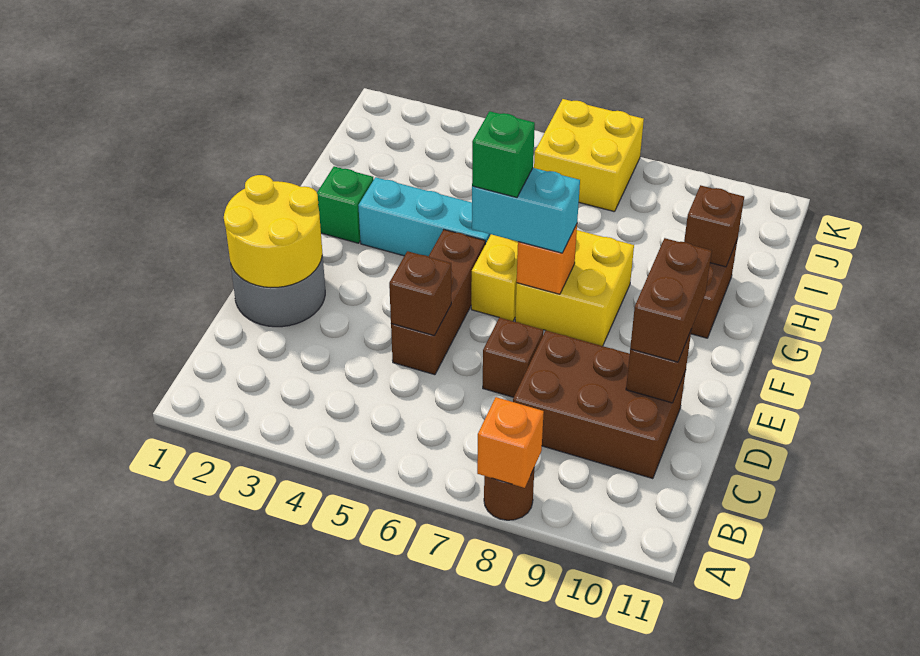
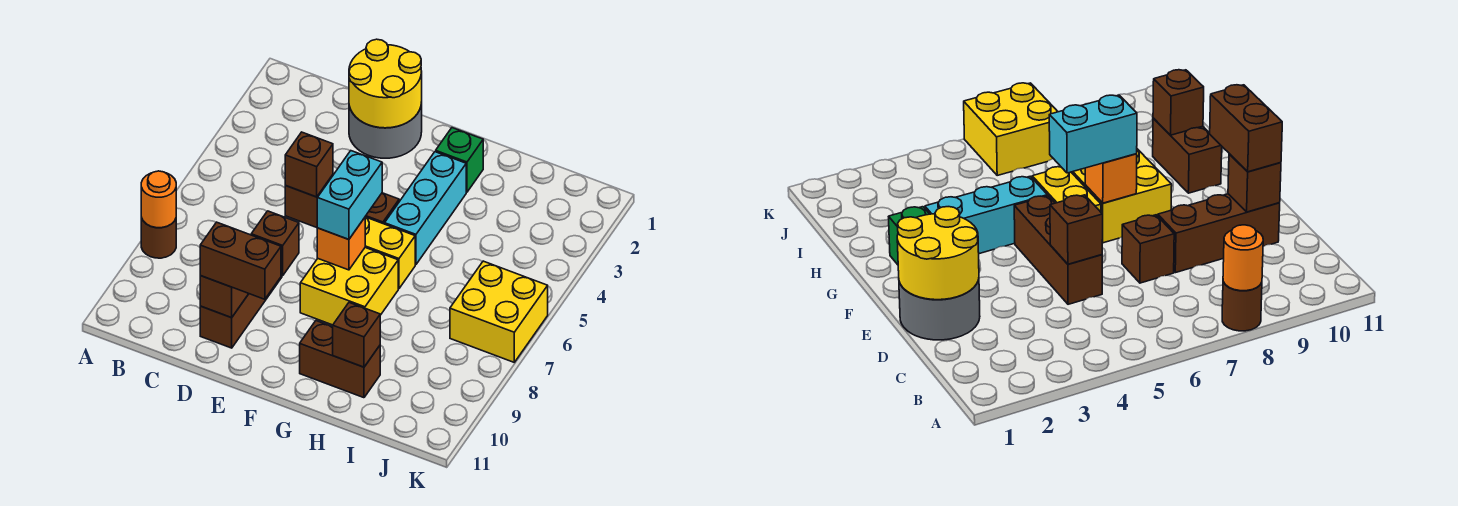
orange 1x1 brick [477,397,544,488] -> orange 1x1 round brick [141,171,176,228]
brown 2x3 brick [513,331,686,479] -> brown 1x3 brick [200,247,282,348]
green 1x1 brick [472,111,535,197] -> none

